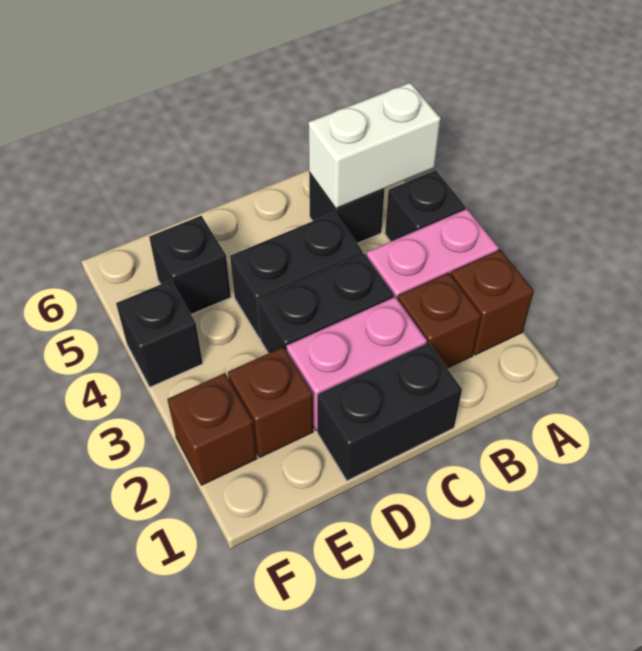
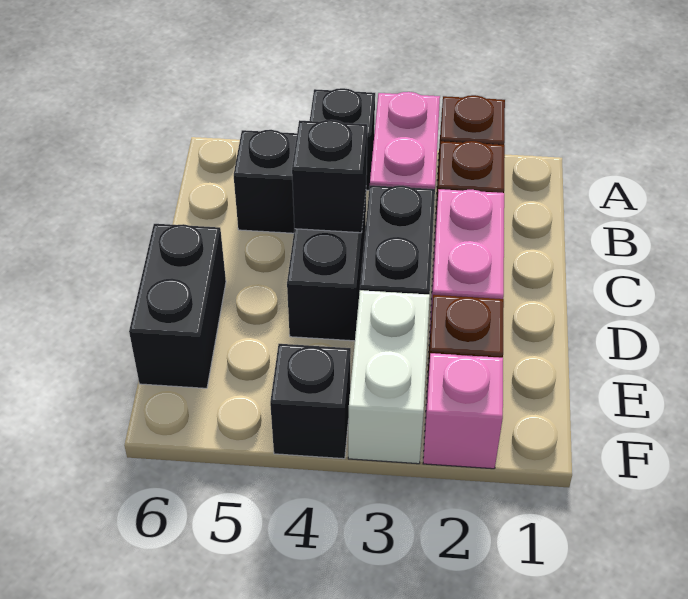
white 1x2 brick [309,83,441,209] -> white 1x2 brick moved to [348,290,430,464]
black 1x2 brick [317,343,462,481] -> black 1x2 brick moved to [129,224,226,388]
black 1x1 brick [149,216,231,314] -> black 1x1 brick moved to [292,120,367,233]
brown 1x1 brick [167,373,257,485] -> pink 1x1 brick [423,353,503,469]

